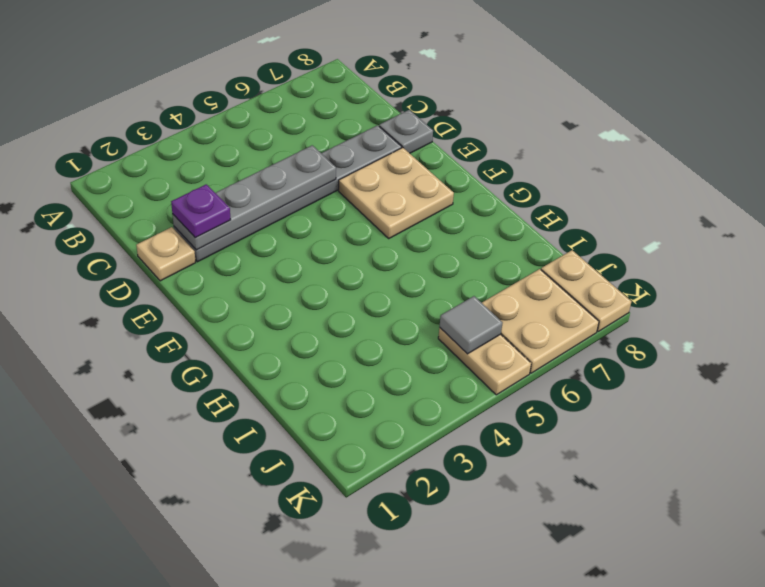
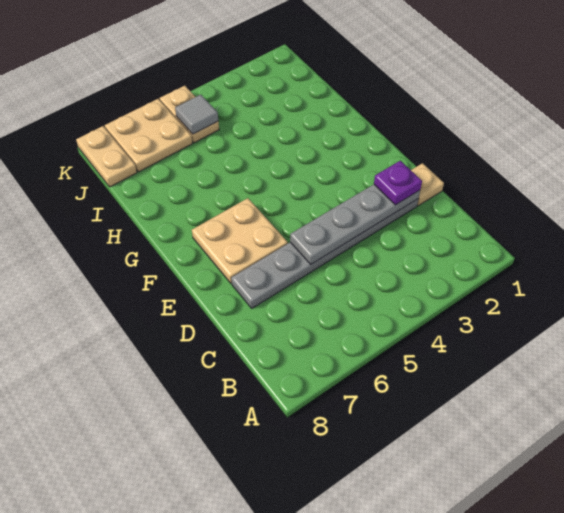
grey 1x1 plate [379,110,433,153] -> none

